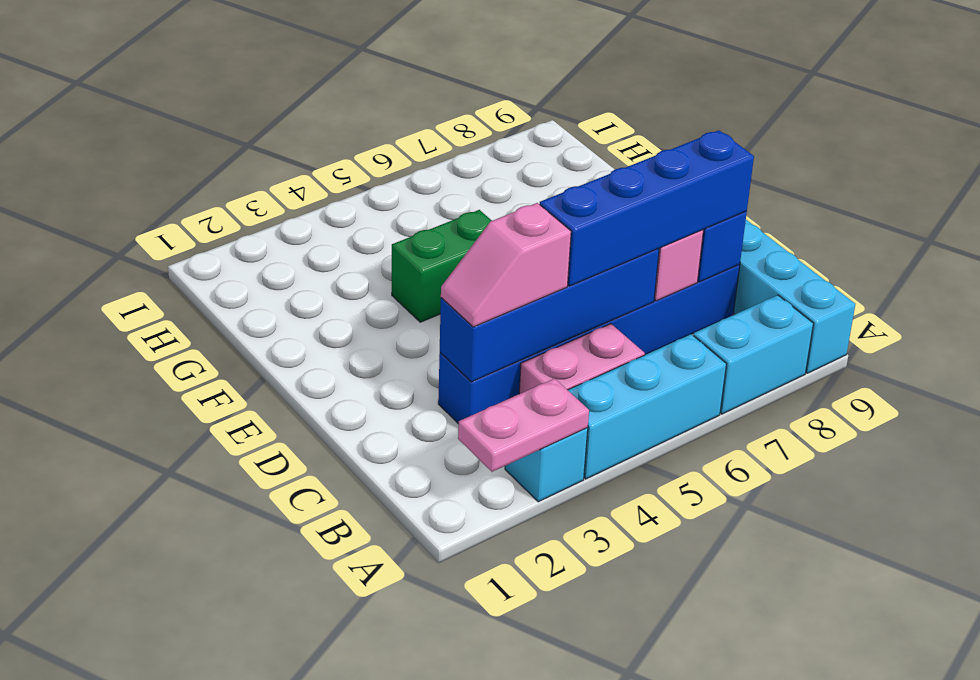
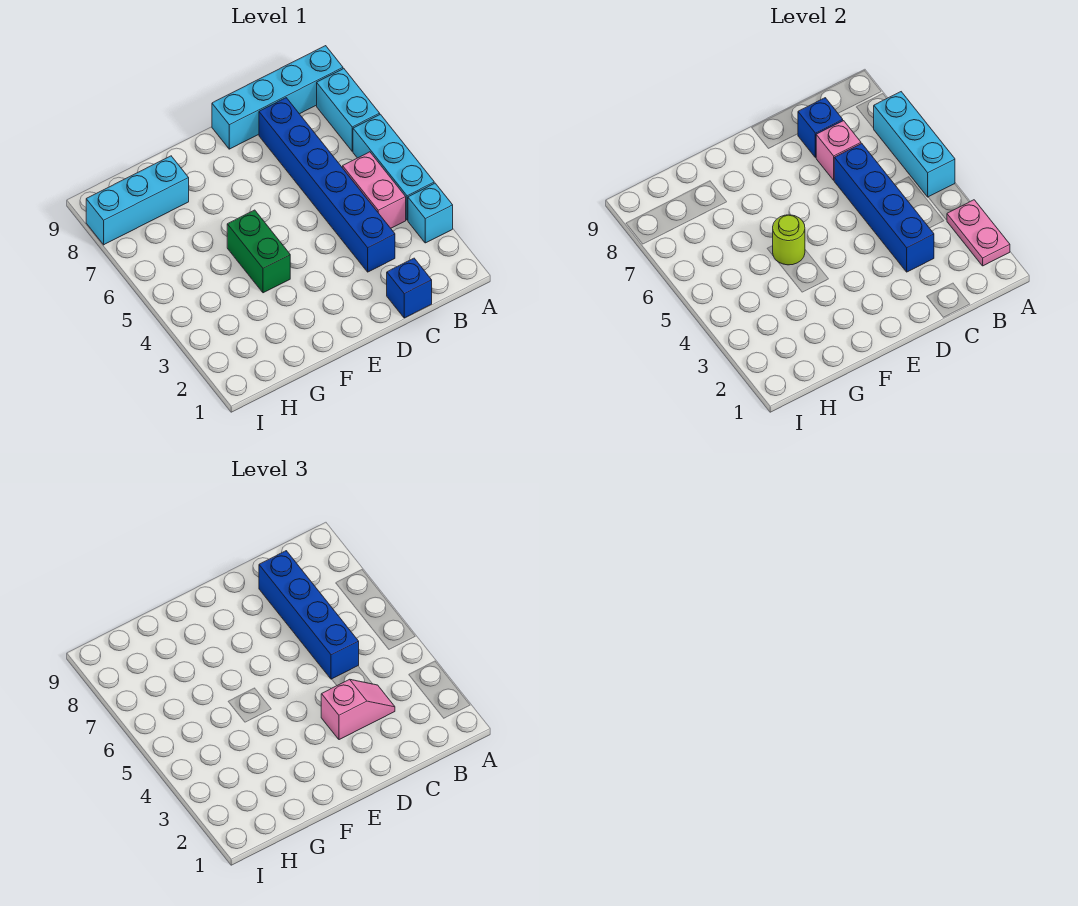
none -> cyan 1x3 brick [874,92,955,197]
none -> blue 1x1 brick [387,258,432,318]
pink 1x2 slope [441,203,571,327] -> pink 1x2 slope turned to [321,679,395,740]
none -> lime 1x1 round brick [773,215,805,265]
none -> cyan 1x3 brick [86,156,189,245]

